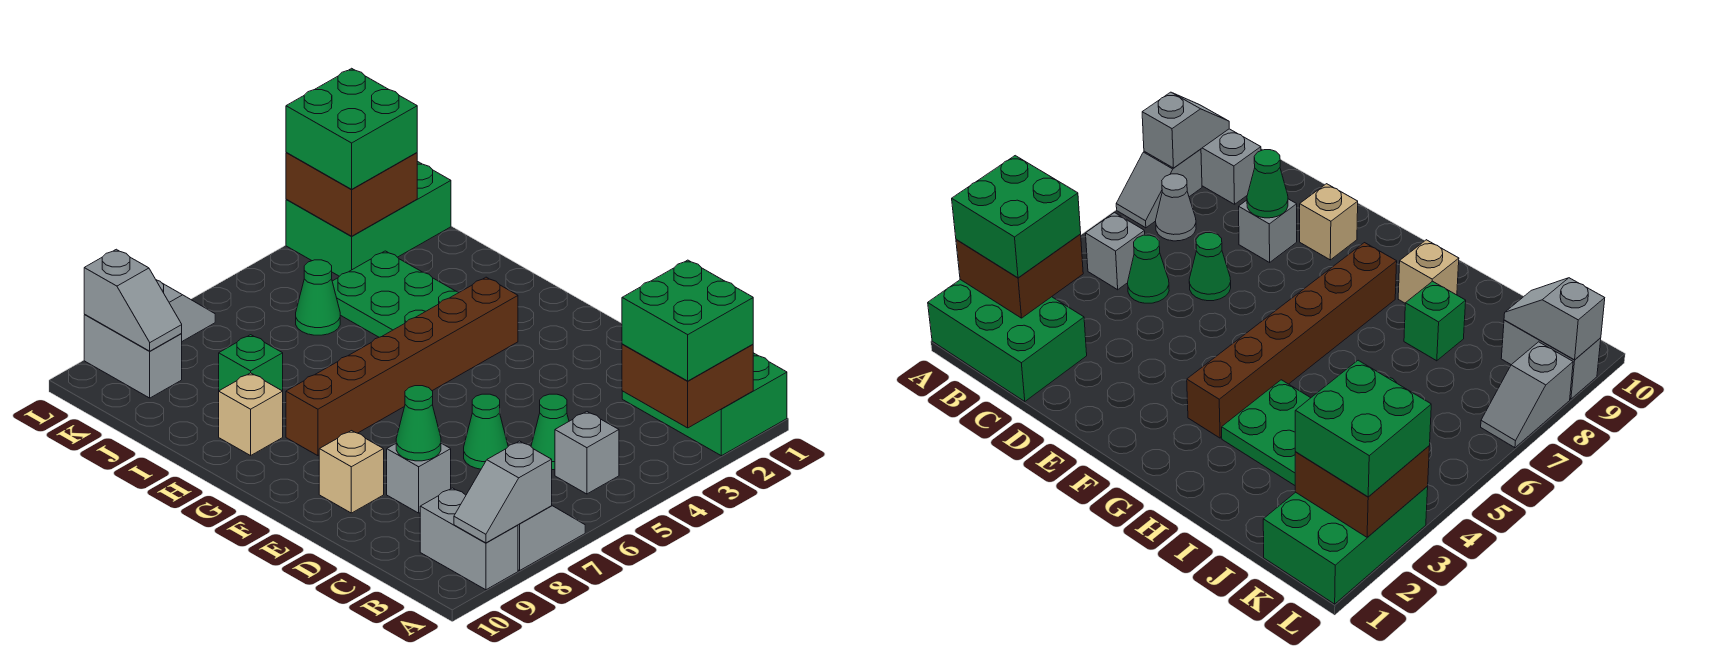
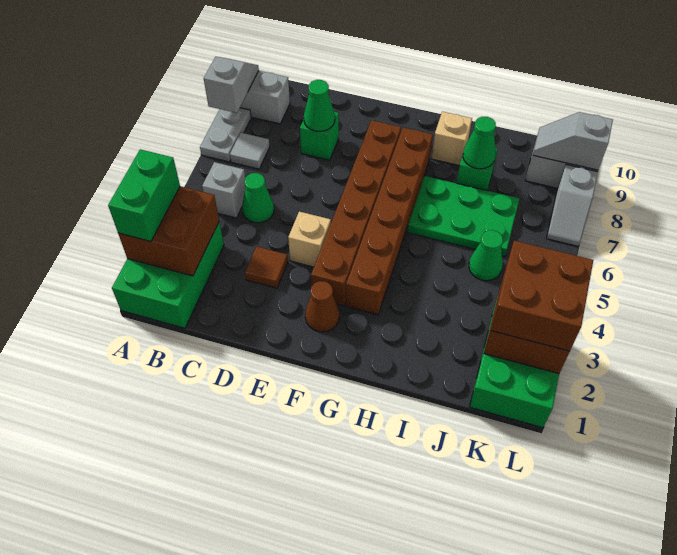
green 2x3 brick [622,353,787,456] -> green 2x3 brick turned to [112,222,224,328]
green 2x2 brick [622,260,753,381] -> green 1x2 brick [108,149,180,242]
grey 1x2 slope [518,506,585,571] -> grey 1x2 plate [200,108,251,162]
grey 1x1 cone [1156,174,1196,241] -> grey 1x1 tile [230,133,270,169]
none -> brown 1x1 tile [245,247,288,288]
green 1x1 cone [464,394,508,469] -> green 1x1 cone moved to [463,117,496,169]
grey 1x1 brick [387,443,451,513] -> green 1x1 brick [300,112,339,160]
tan 1x1 brick [319,431,384,513] -> tan 1x1 brick moved to [288,212,331,267]
none -> brown 1x1 cone [305,281,339,332]
none -> brown 1x6 brick [311,120,401,306]
green 2x3 plate [332,251,459,337] -> green 2x3 plate moved to [407,176,520,257]
green 2x2 brick [286,68,417,189] -> brown 2x2 brick [491,241,593,351]

